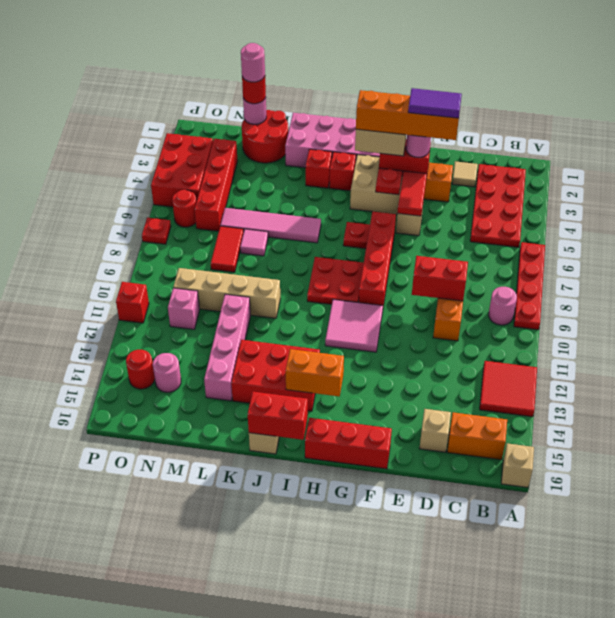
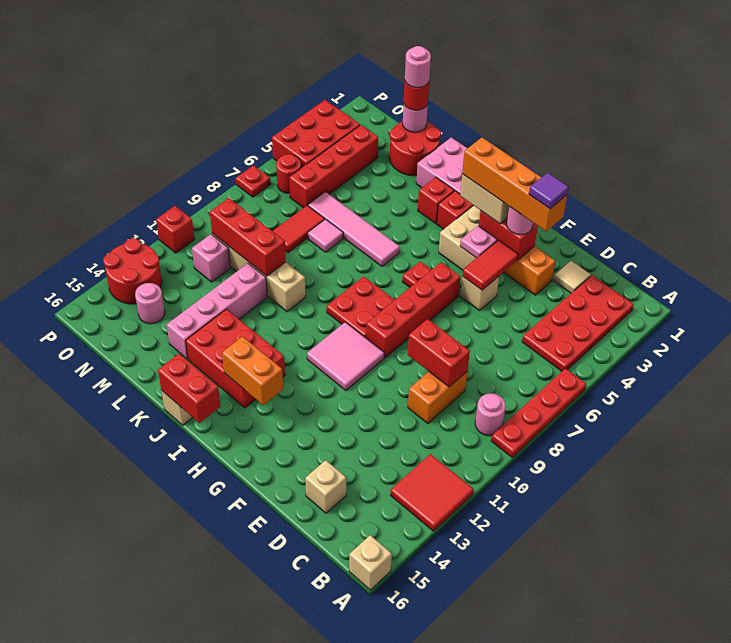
orange 1x2 brick [447,412,507,460] -> none
purple 1x2 tile [408,88,462,118] -> purple 1x1 tile [529,173,569,209]
red 1x3 brick [305,418,392,469] -> red 1x3 brick moved to [210,198,286,276]
red 1x1 plate [376,168,402,195] -> pink 1x1 plate [460,226,497,258]
red 1x1 round brick [126,350,155,389] -> red 2x2 round brick [103,238,162,304]

